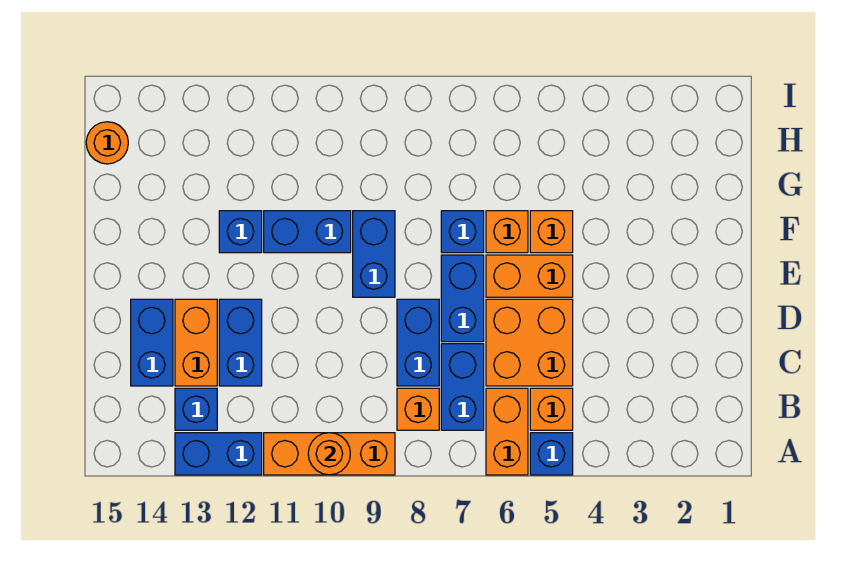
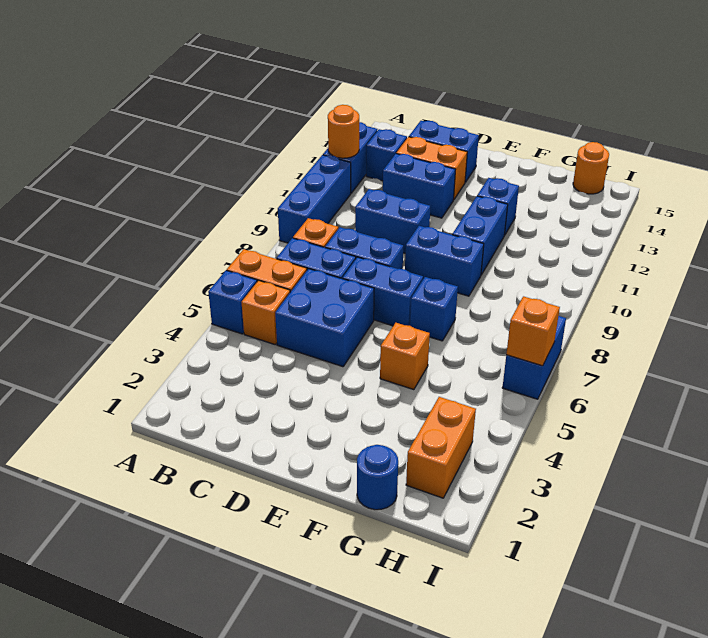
orange 1x3 brick [264,433,395,475] -> blue 1x3 brick [278,155,351,243]
orange 1x1 round brick [308,433,350,475] -> orange 1x1 round brick moved to [328,105,359,158]
orange 2x2 brick [486,299,573,386] -> blue 2x2 brick [275,269,374,367]
none -> blue 1x2 brick [355,189,430,253]
orange 1x2 brick [486,255,573,297] -> orange 1x2 brick moved to [406,397,476,498]
orange 1x1 brick [486,211,528,253] -> orange 1x1 brick moved to [506,296,560,366]
none -> blue 1x1 round brick [357,445,398,510]
none -> blue 1x2 brick [502,316,566,399]

